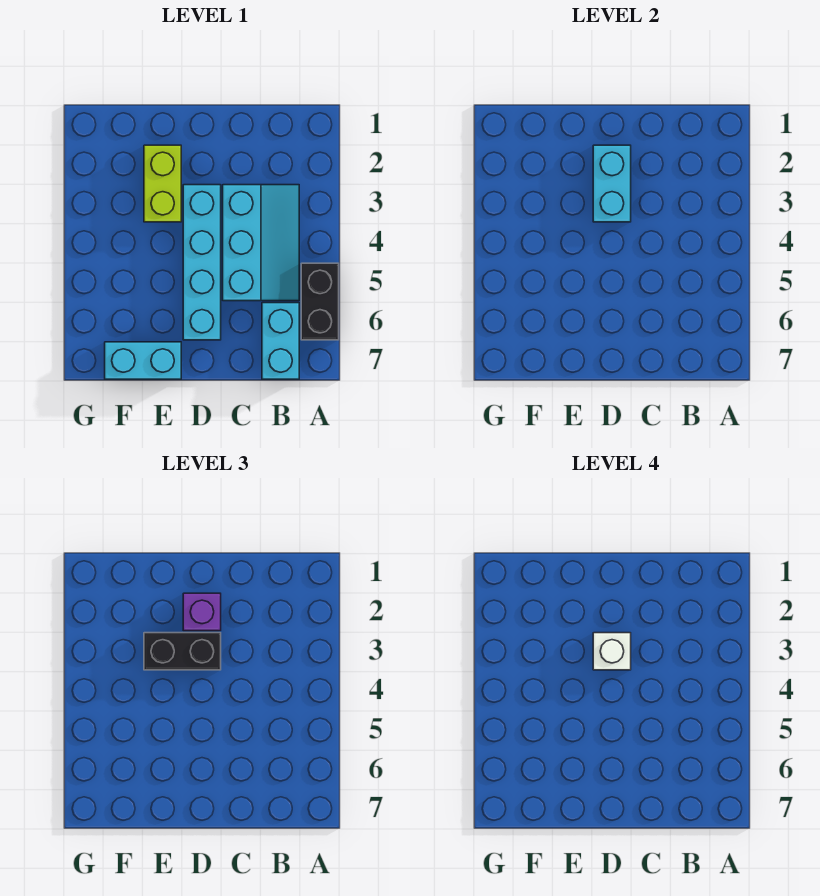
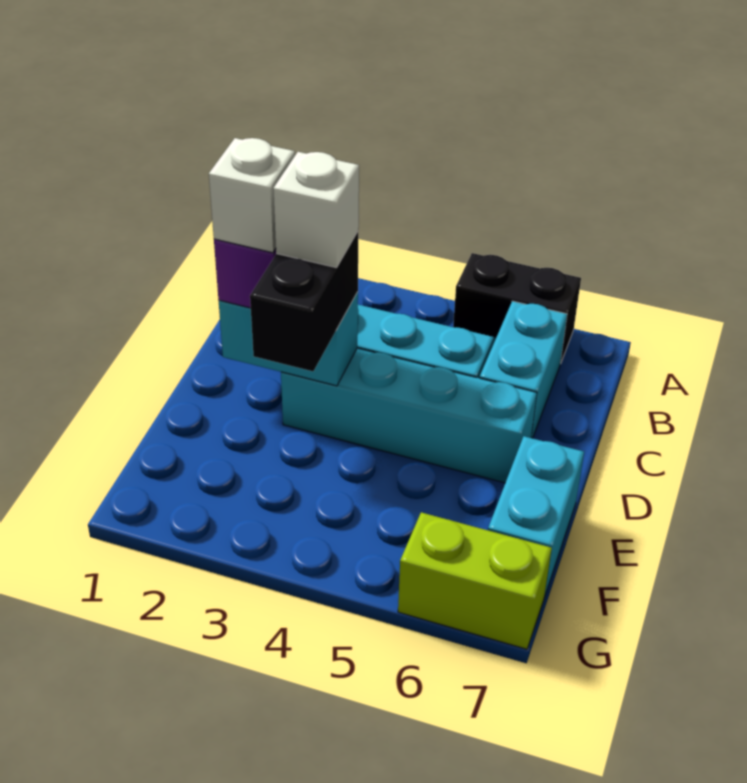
cyan 1x2 brick [262,303,299,379] -> cyan 1x2 brick turned to [480,301,567,438]
none -> white 1x1 brick [209,138,295,253]
lime 1x2 brick [144,145,181,222] -> lime 1x2 brick moved to [398,512,552,649]

